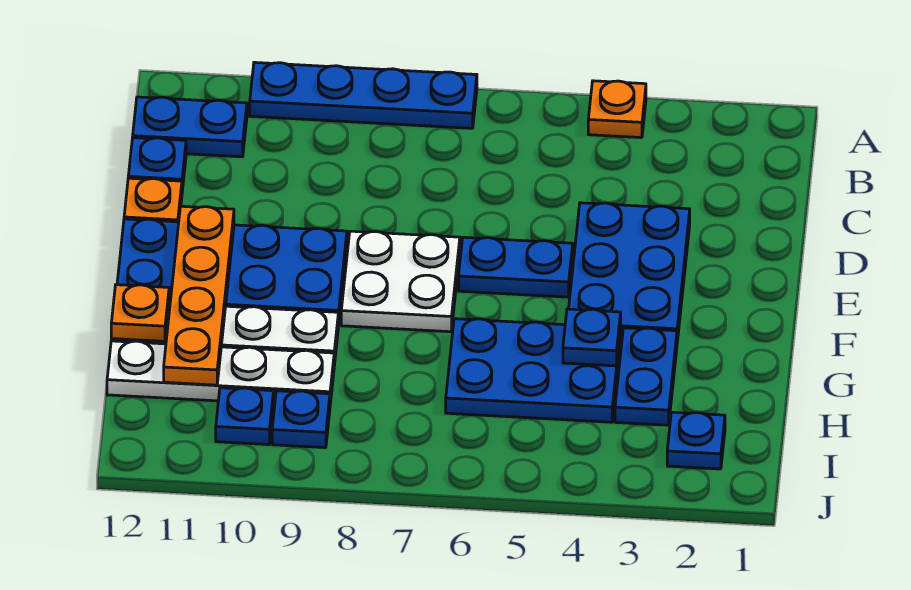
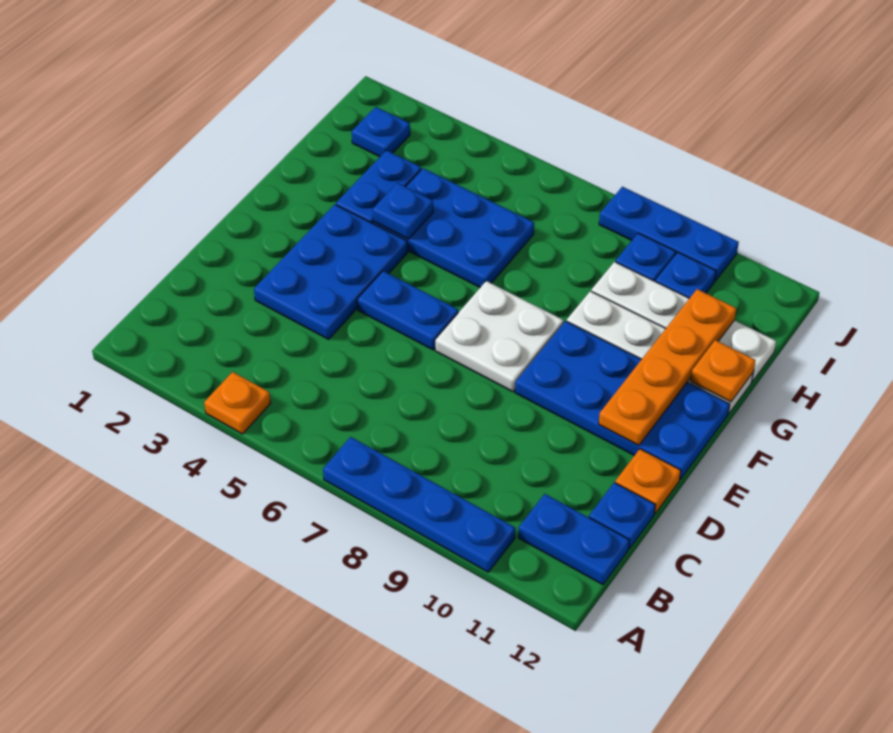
none -> blue 1x3 plate [599,187,739,281]

